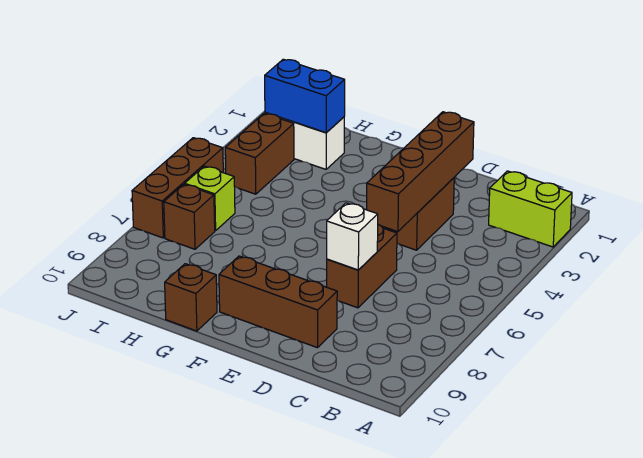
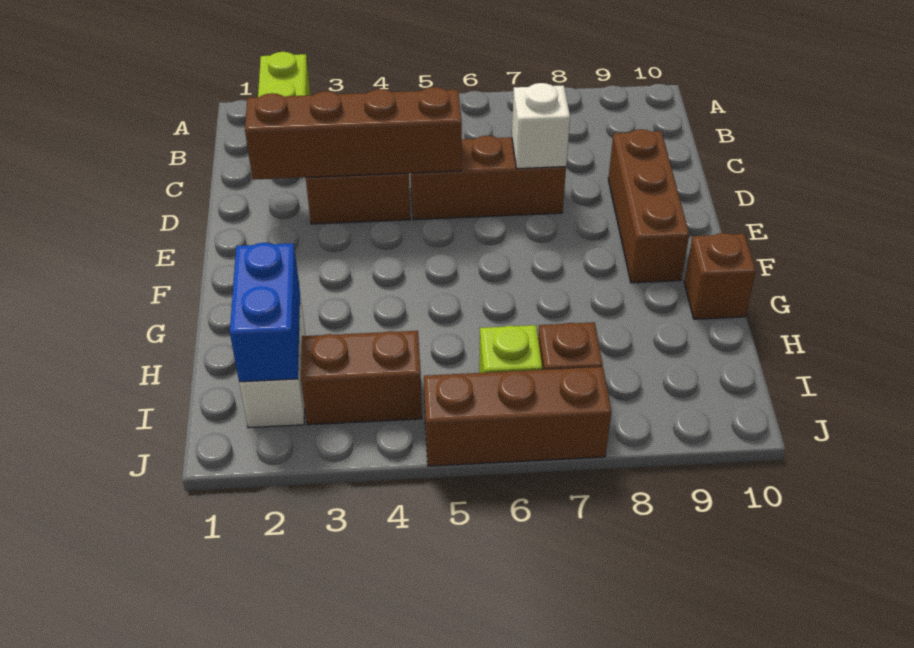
brown 1x2 brick [327,225,397,308] -> brown 1x3 brick [411,136,566,220]

